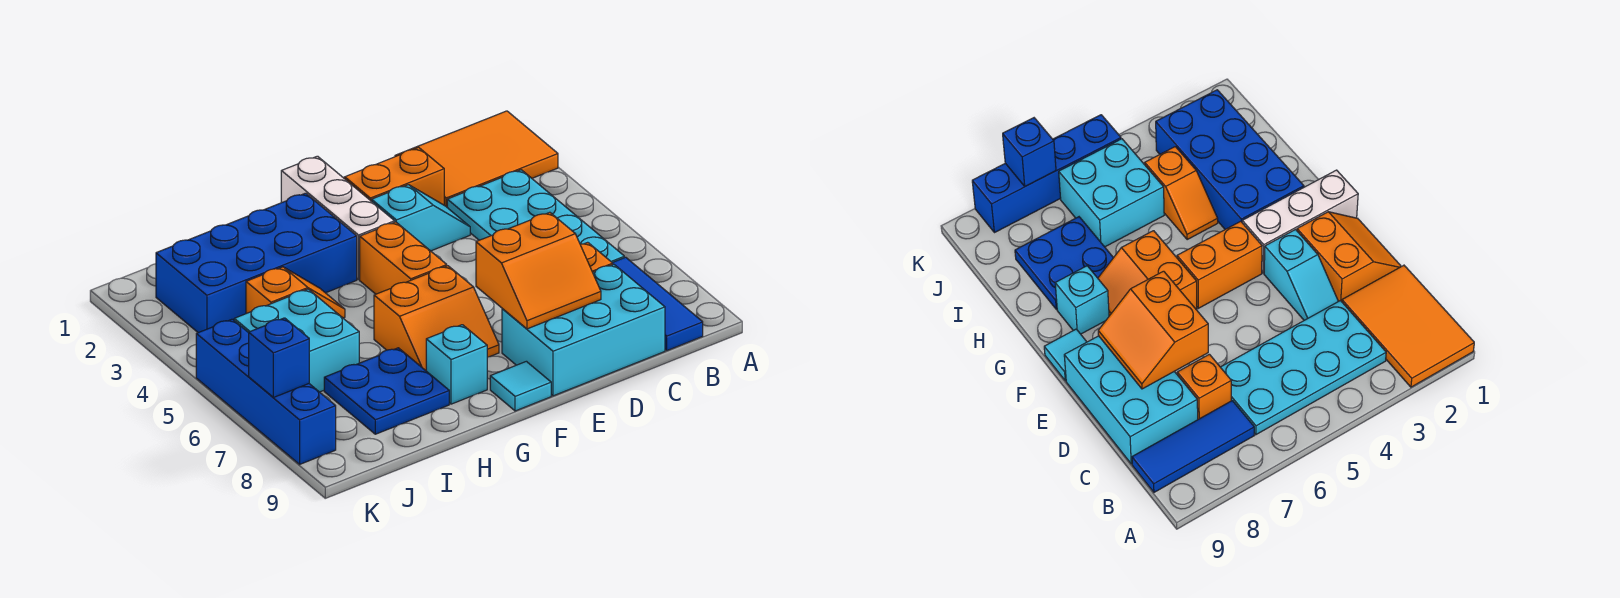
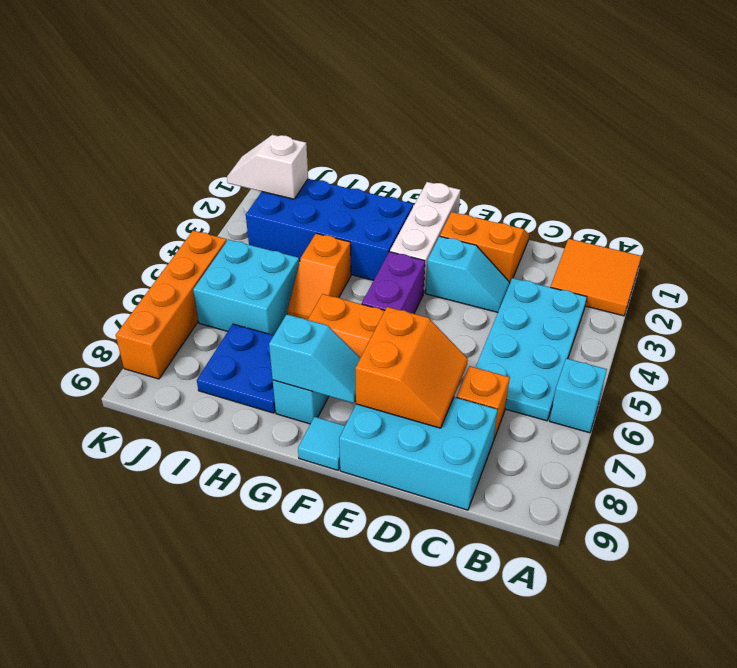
orange 2x3 tile [395,111,558,207] -> orange 2x2 tile [551,239,641,316]
none -> cyan 1x1 brick [550,358,607,433]
blue 1x3 tile [613,257,703,350] -> none
orange 2x2 slope [476,212,601,329] -> orange 2x2 slope turned to [355,307,468,428]
orange 1x2 brick [360,222,447,294] -> purple 1x2 brick [362,252,425,314]
none -> cyan 1x2 slope [269,314,360,403]
orange 1x2 slope [246,267,345,318] -> orange 1x2 slope turned to [288,233,351,320]
none -> white 1x2 slope [227,135,308,199]
blue 1x4 brick [196,319,336,464] -> orange 1x4 brick [116,231,227,379]
blue 1x1 brick [249,318,309,397] -> none

